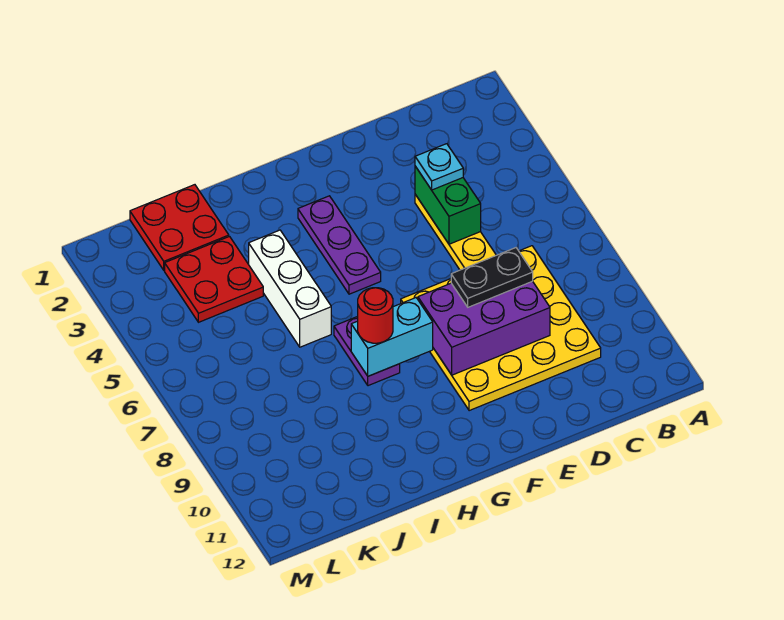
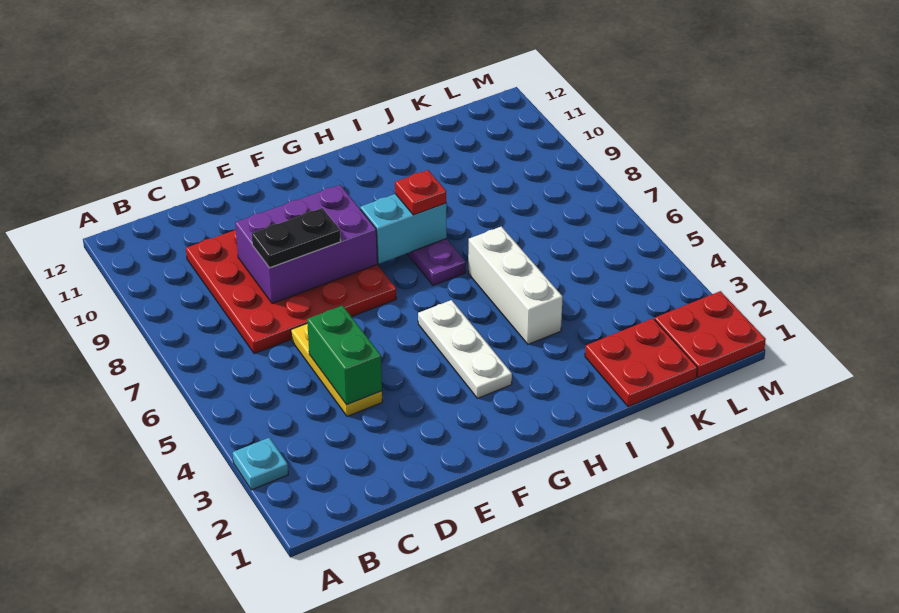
yellow 4x4 plate [401,246,601,411] -> red 4x4 plate [186,230,396,354]
cyan 1x1 plate [415,144,463,190] -> cyan 1x1 plate moved to [233,438,288,490]
purple 1x3 plate [298,196,381,294] -> white 1x3 plate [418,300,512,398]
red 1x1 round brick [358,288,393,343] -> red 1x1 plate [395,170,446,215]
red 2x2 plate [165,237,263,322] -> red 2x2 plate moved to [655,291,766,377]

